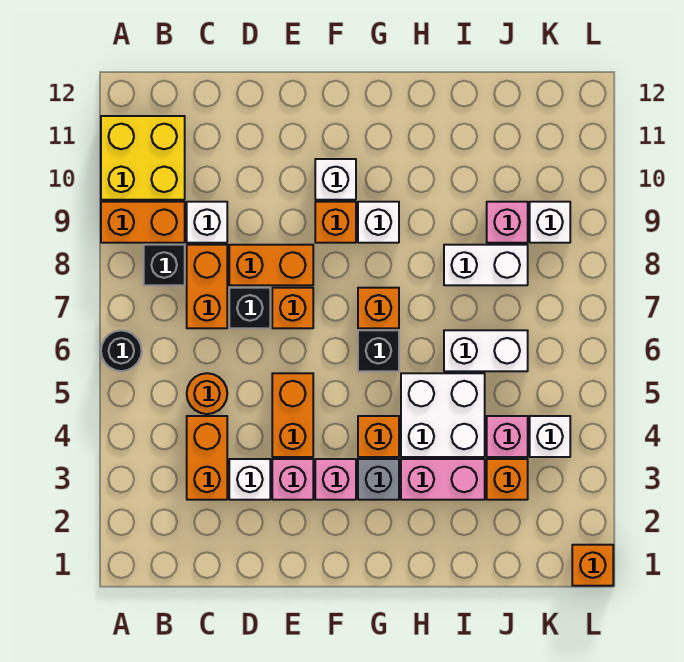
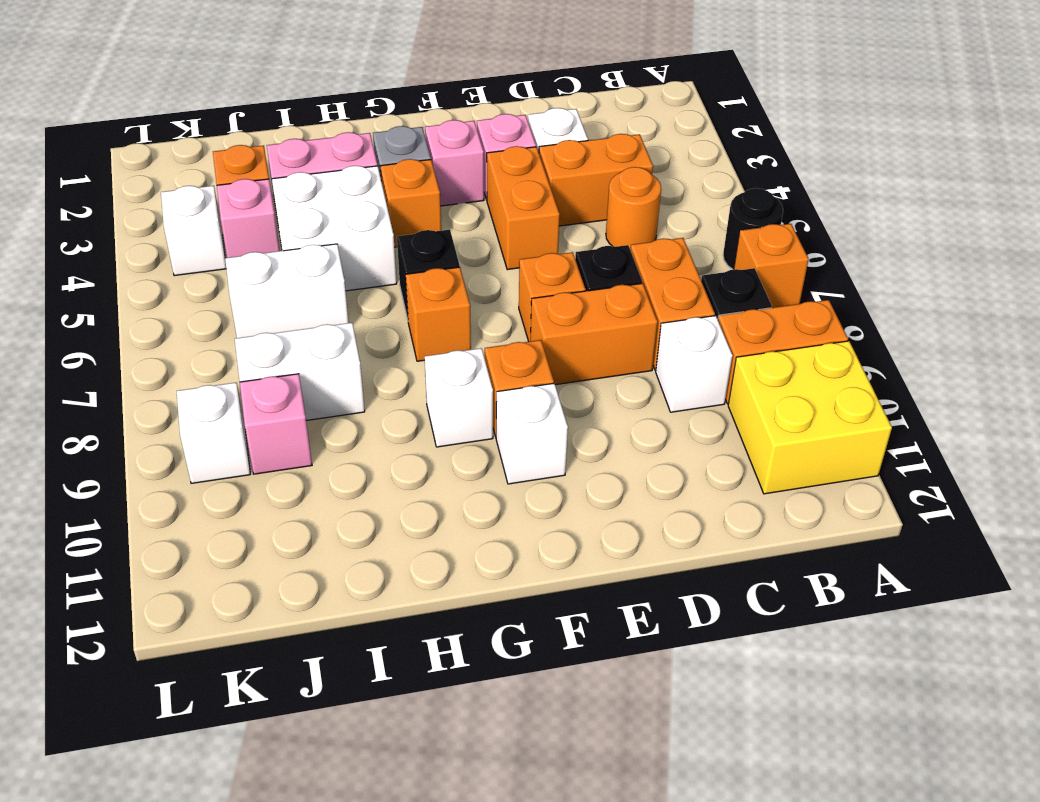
orange 1x2 brick [187,416,227,500] -> orange 1x2 brick turned to [539,134,653,226]
orange 1x1 brick [572,545,613,586] -> orange 1x1 brick moved to [734,224,809,308]

